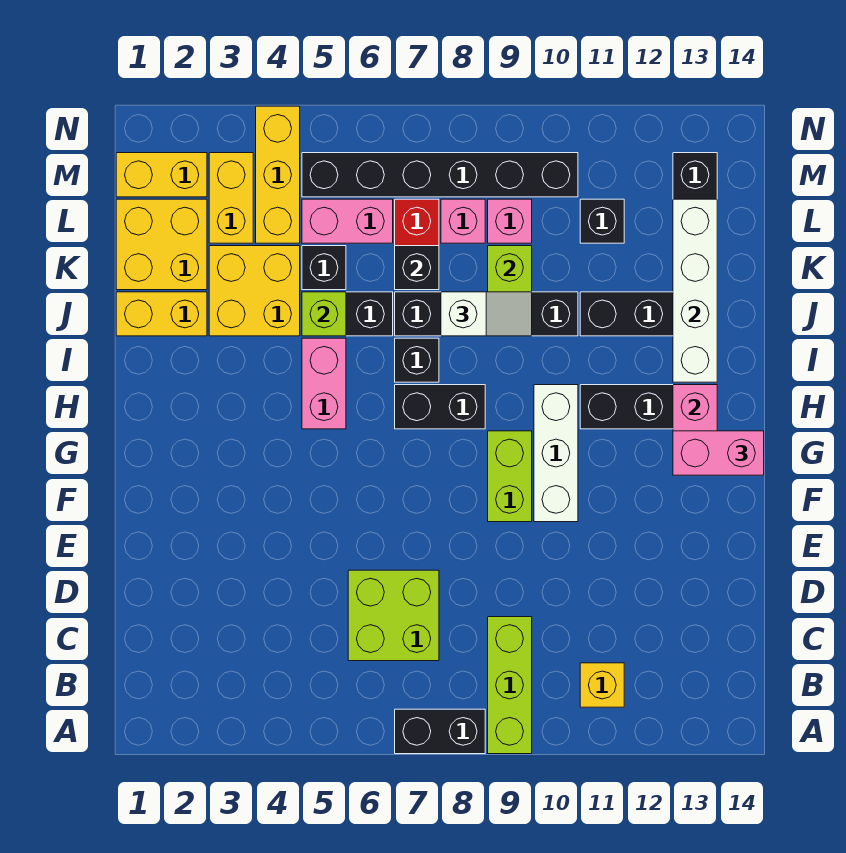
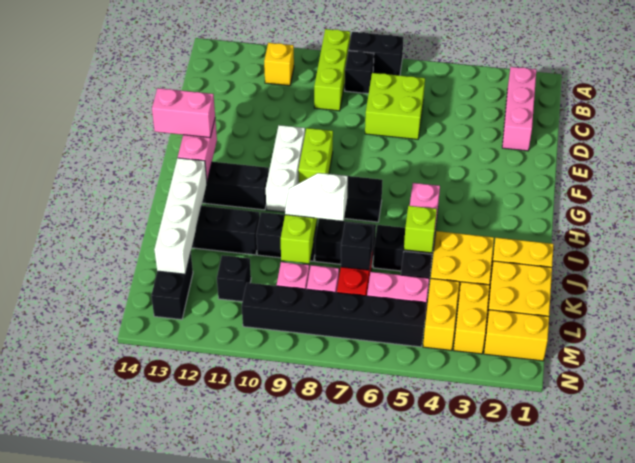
none -> pink 1x3 brick [502,67,536,151]
black 1x1 brick [395,338,439,382] -> black 1x1 brick moved to [345,51,374,94]
yellow 1x3 brick [256,106,300,243] -> yellow 1x2 brick [423,278,459,350]

